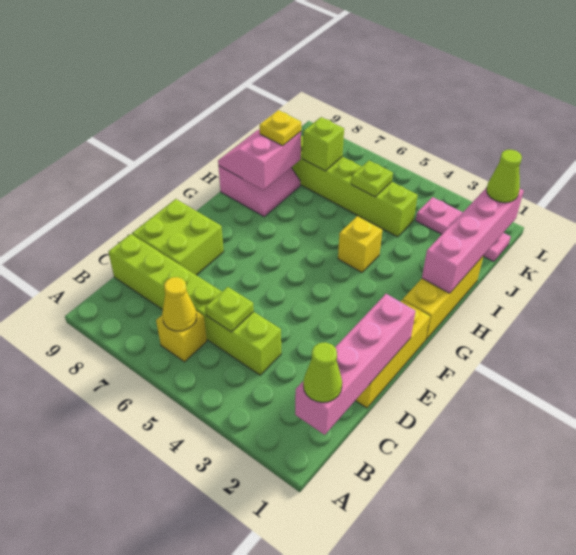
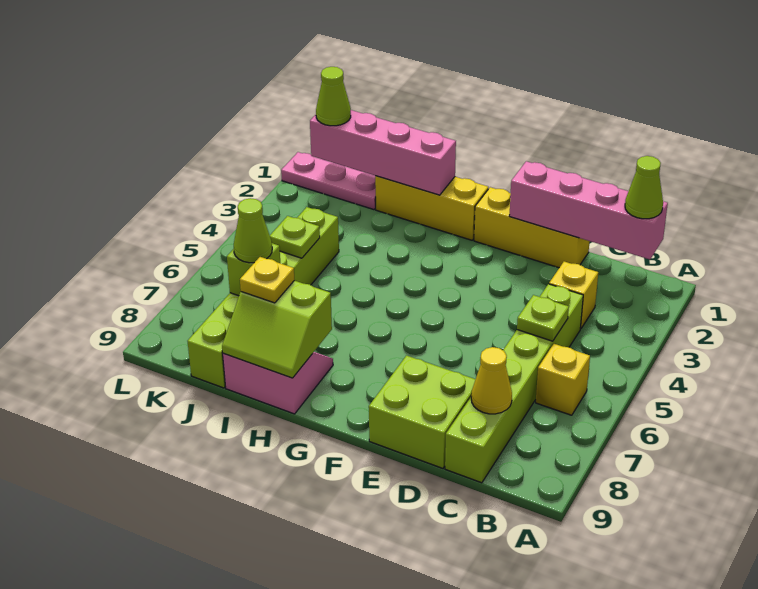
yellow 1x1 cone [162,277,197,331] -> yellow 1x1 cone moved to [471,347,512,414]
yellow 1x1 brick [338,216,382,272] -> yellow 1x1 brick moved to [549,262,598,329]
pink 2x2 slope [218,129,301,190] -> lime 2x2 slope [222,281,332,378]
none -> lime 1x1 cone [234,198,272,263]
pink 1x3 plate [416,197,511,262] -> pink 1x3 plate turned to [281,152,376,210]

